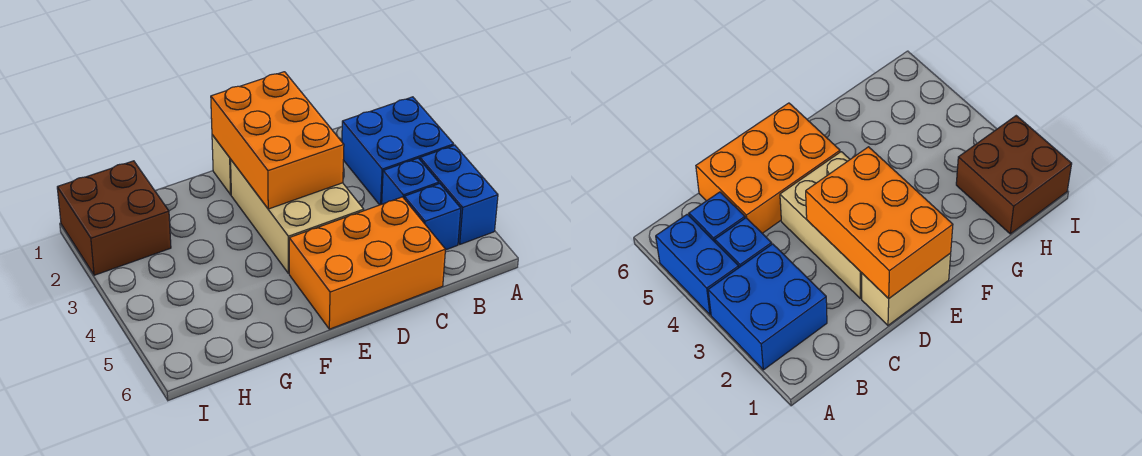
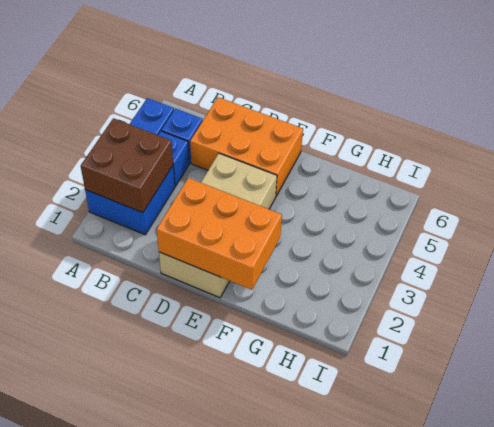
orange 2x3 brick [211,72,344,209] -> orange 2x3 brick turned to [157,178,282,290]
brown 2x2 brick [57,161,171,275] -> brown 2x2 brick moved to [81,118,173,213]

